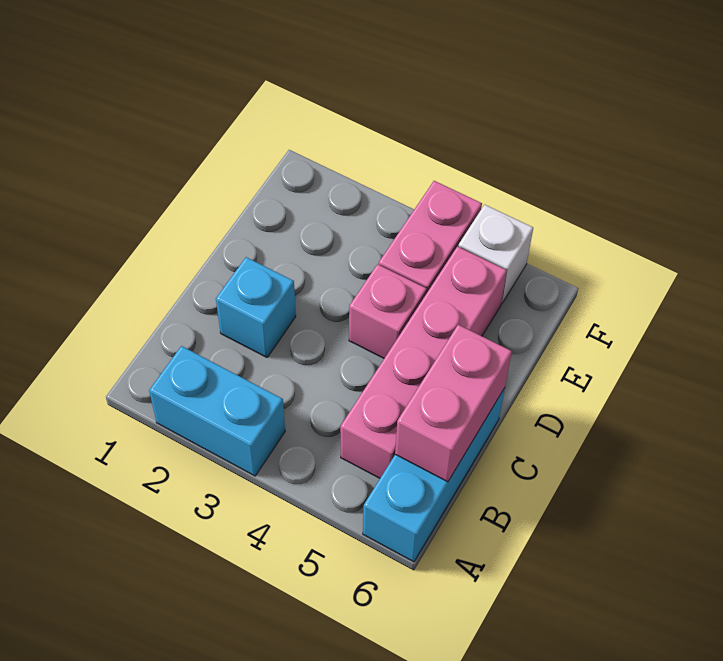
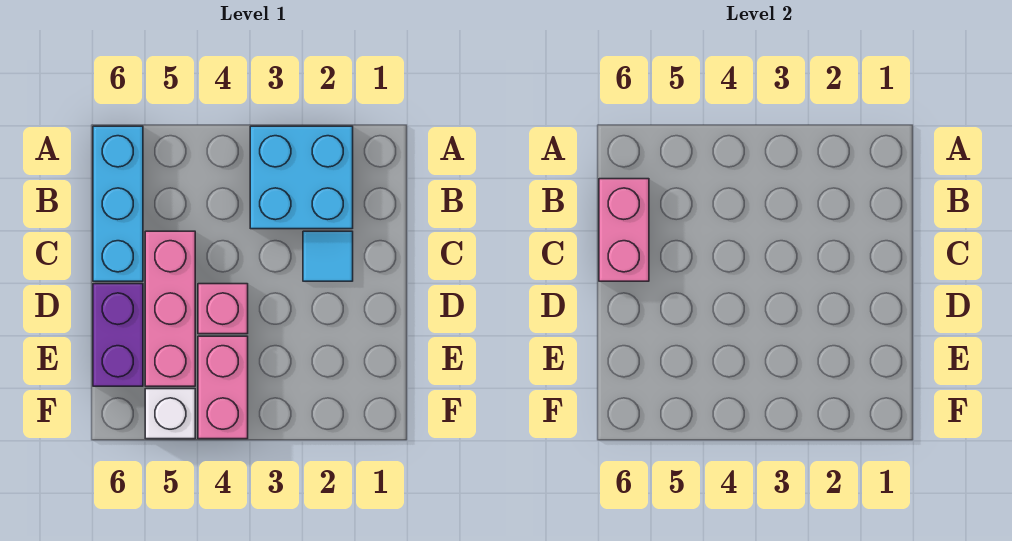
cyan 1x2 brick [149,346,285,476] -> cyan 2x2 brick [250,126,353,229]
pink 1x4 brick [340,246,507,478] -> pink 1x3 brick [145,231,195,386]
cyan 1x1 brick [216,257,296,357] -> cyan 1x1 tile [303,231,353,281]
none -> purple 1x2 brick [93,284,143,386]

